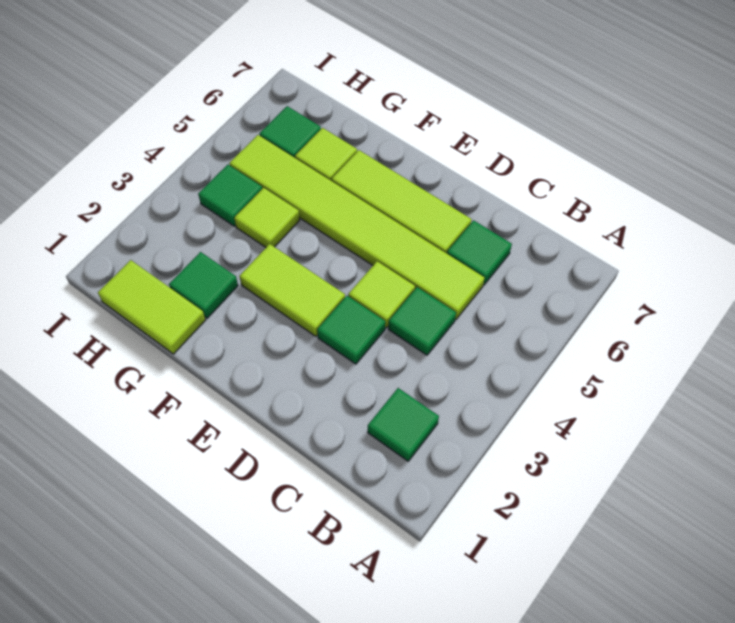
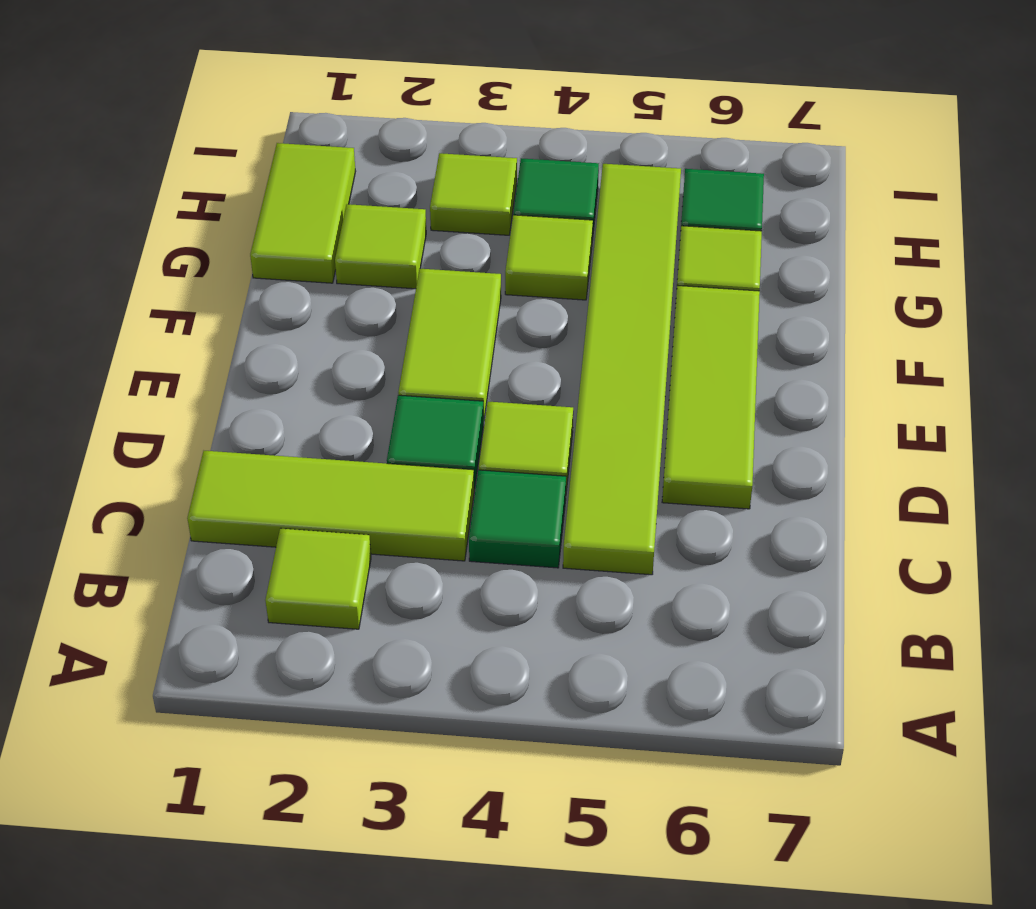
green 1x1 tile [368,388,439,461] -> lime 1x1 tile [265,528,371,629]
none -> lime 1x3 tile [187,451,474,561]
green 1x1 tile [447,220,512,285] -> none
green 1x1 tile [169,252,238,318] -> lime 1x1 tile [335,204,426,289]
none -> lime 1x1 tile [430,153,517,235]

